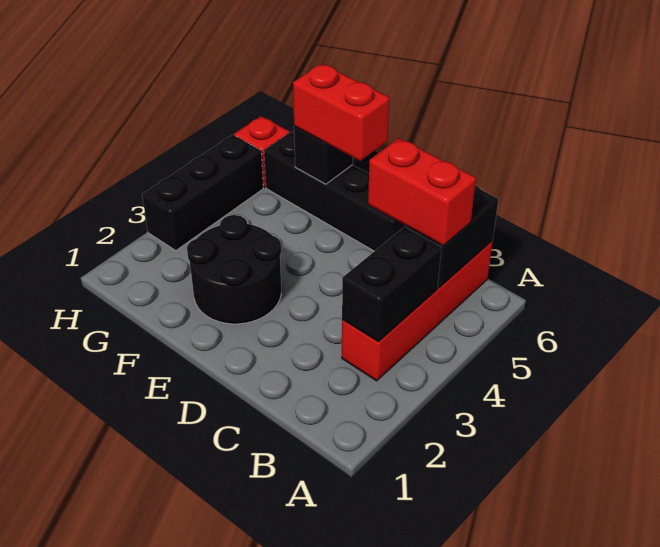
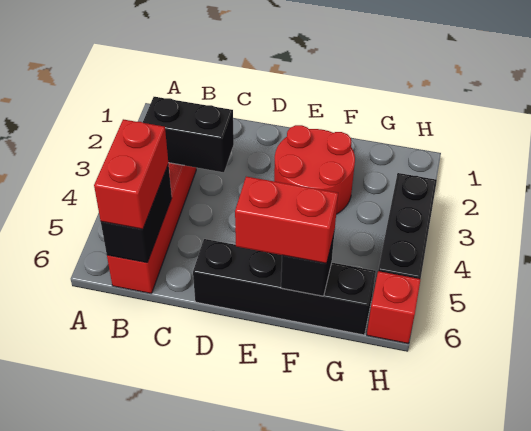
black 1x2 brick [342,227,441,342] -> black 1x2 brick turned to [143,97,234,172]
red 1x2 brick [368,138,476,246] -> red 1x2 brick turned to [94,119,168,229]
black 2x2 round brick [187,215,281,324] -> red 2x2 round brick [274,125,355,214]

